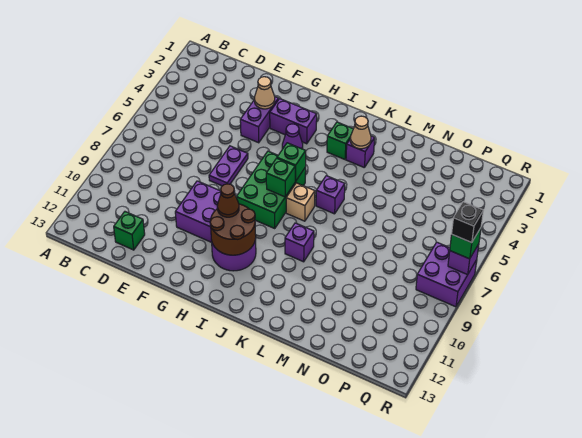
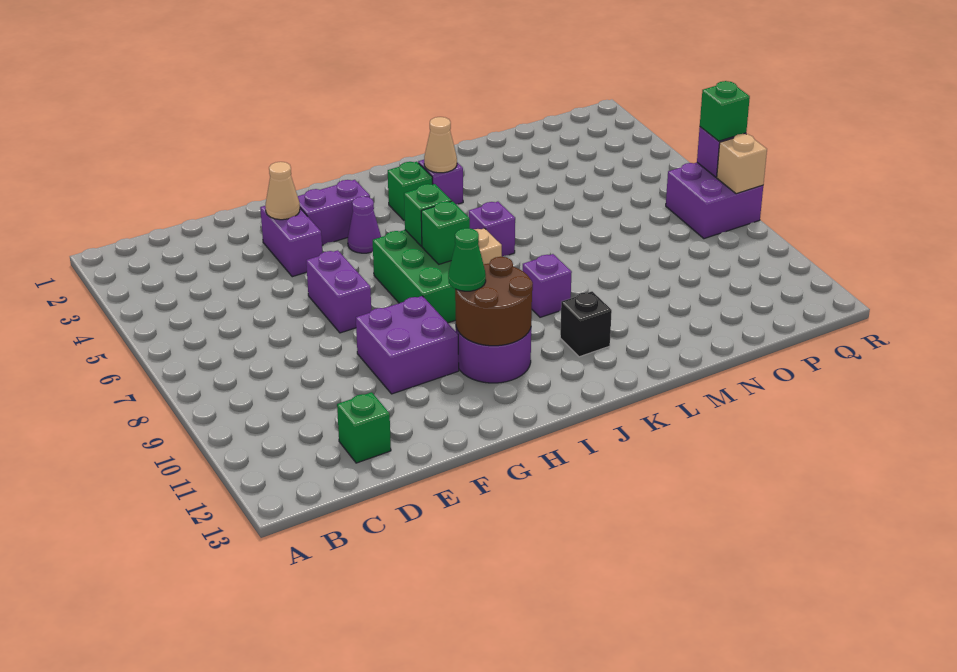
purple 1x2 plate [209,146,248,186] -> purple 1x2 brick [306,250,371,333]
brown 1x1 cone [217,184,239,217] -> green 1x1 cone [448,228,486,291]
black 1x1 brick [452,202,483,243] -> black 1x1 brick moved to [560,291,612,357]
none -> tan 1x1 brick [717,134,767,194]

